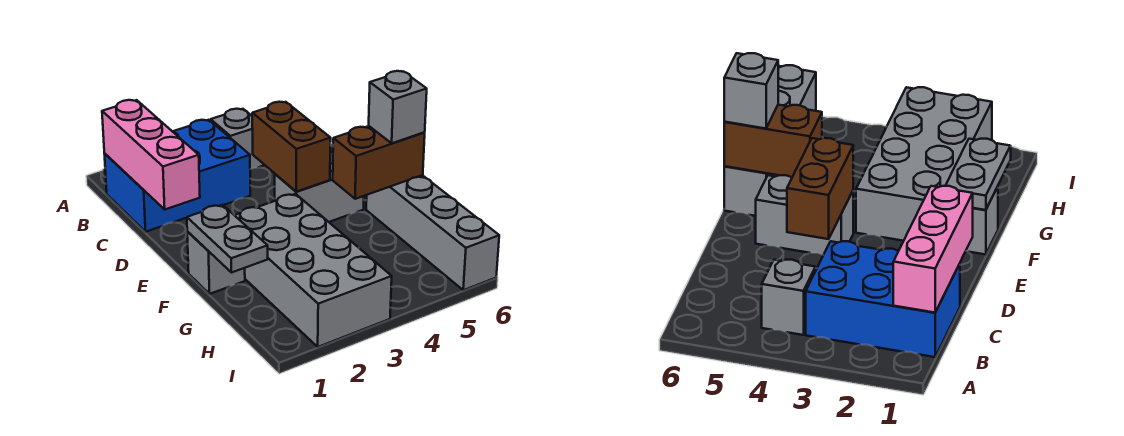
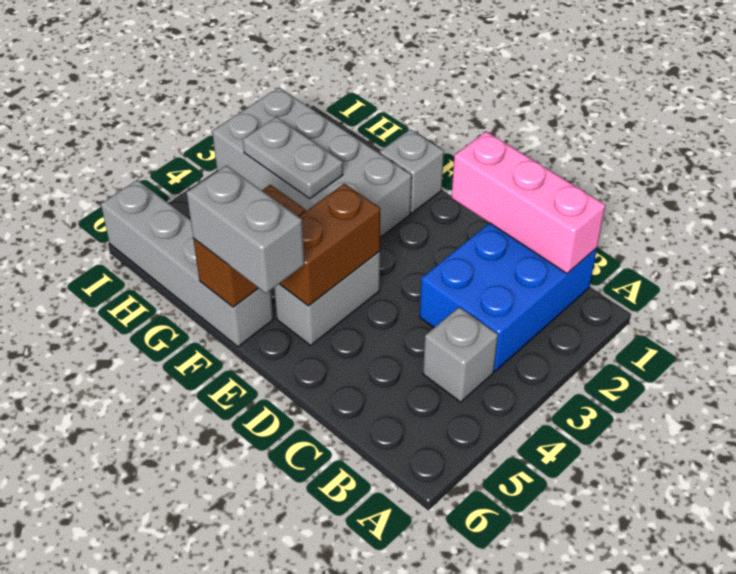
brown 1x2 brick [252,102,331,192] -> brown 1x2 brick turned to [280,184,380,306]
grey 1x2 plate [187,205,268,273] -> grey 1x2 plate moved to [243,117,343,199]
grey 1x1 brick [369,71,427,143] -> grey 1x2 brick [187,165,304,293]

